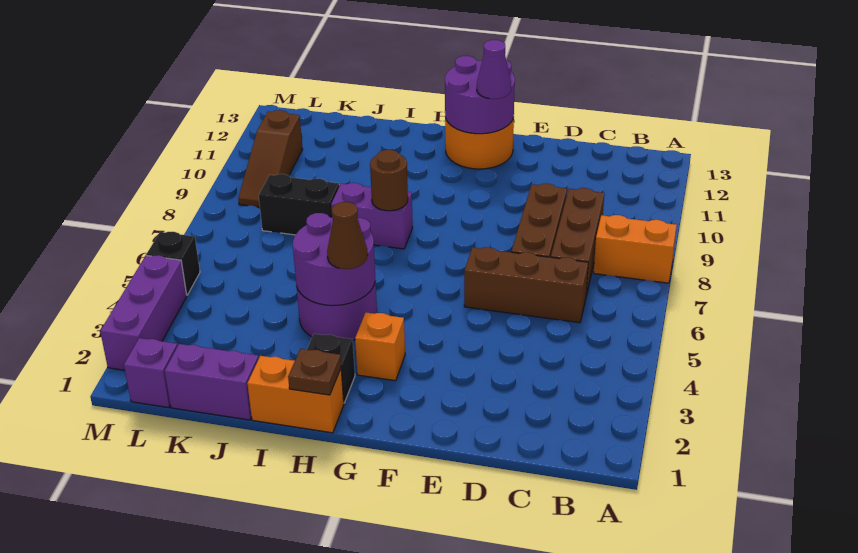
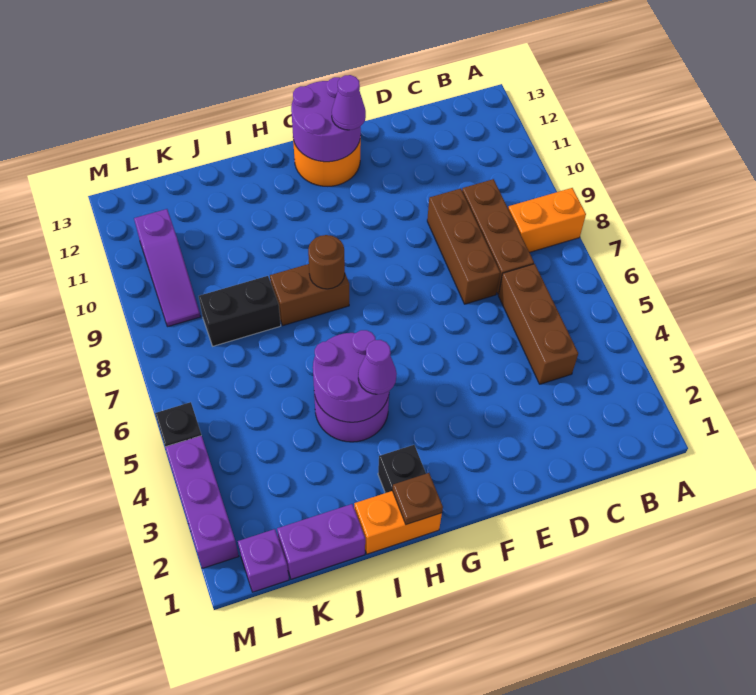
brown 1x3 brick [464,247,588,323] -> brown 1x3 brick turned to [498,264,578,384]
orange 1x1 brick [355,312,405,381] -> none
brown 1x1 cone [327,202,368,269] -> purple 1x1 cone [358,340,397,394]
purple 1x2 brick [331,183,413,249] -> brown 1x2 brick [270,264,349,325]
brown 1x3 slope [238,110,303,207] -> purple 1x3 slope [134,209,201,327]

